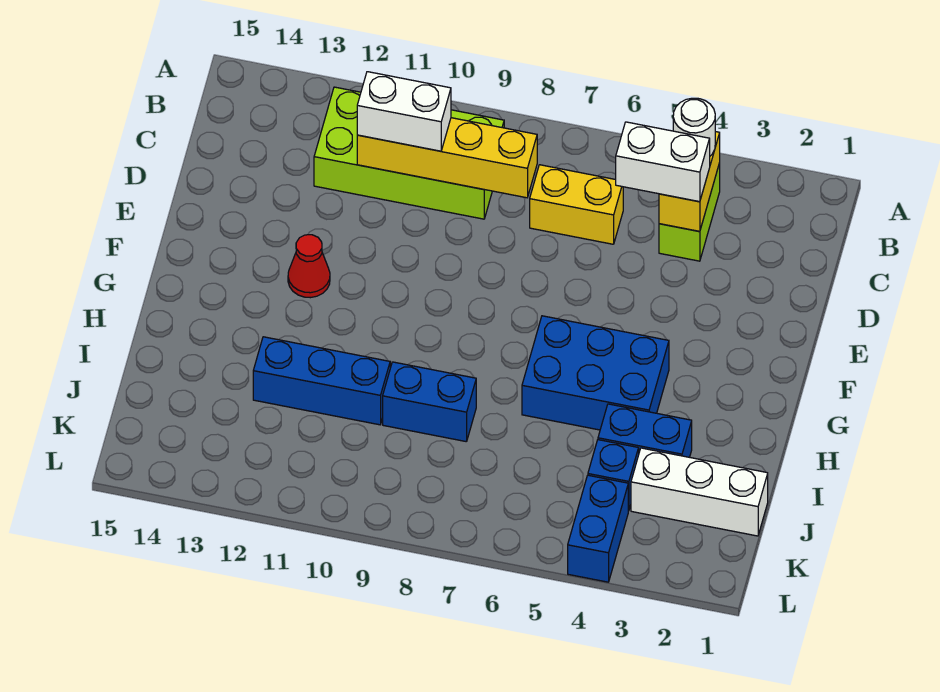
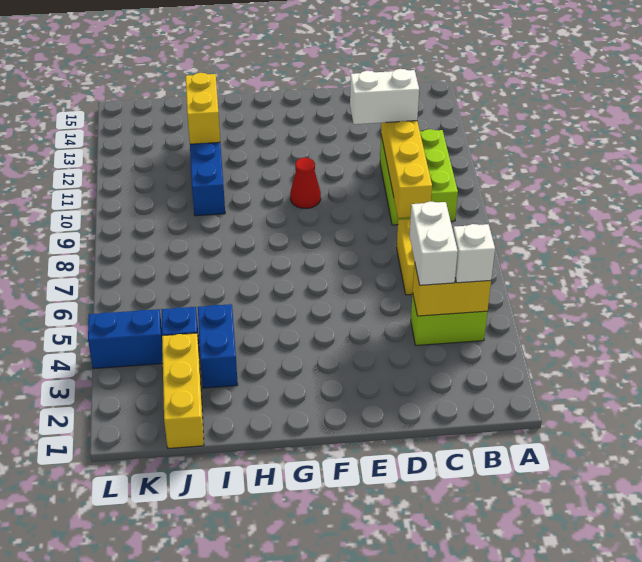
white 1x1 round brick [673,98,715,156] -> white 1x1 brick [453,224,495,283]
lime 2x4 brick [314,87,504,219] -> lime 2x3 brick [380,129,458,225]
white 1x2 brick [357,72,451,151] -> white 1x2 brick turned to [350,69,419,124]
red 1x1 cone [288,235,330,298] -> red 1x1 cone moved to [290,158,321,209]
blue 2x3 brick [522,316,669,430] -> none
blue 1x2 brick [383,362,476,442] -> none
none -> yellow 1x2 brick [185,73,220,144]
white 1x3 brick [631,448,768,536] -> yellow 1x3 brick [162,333,204,448]

